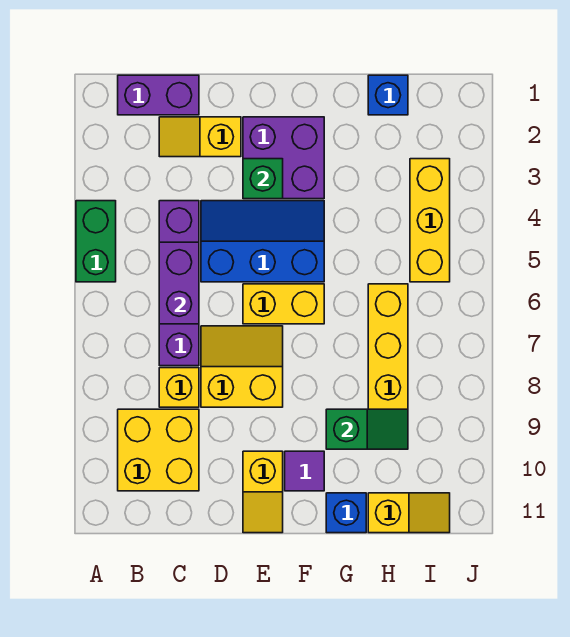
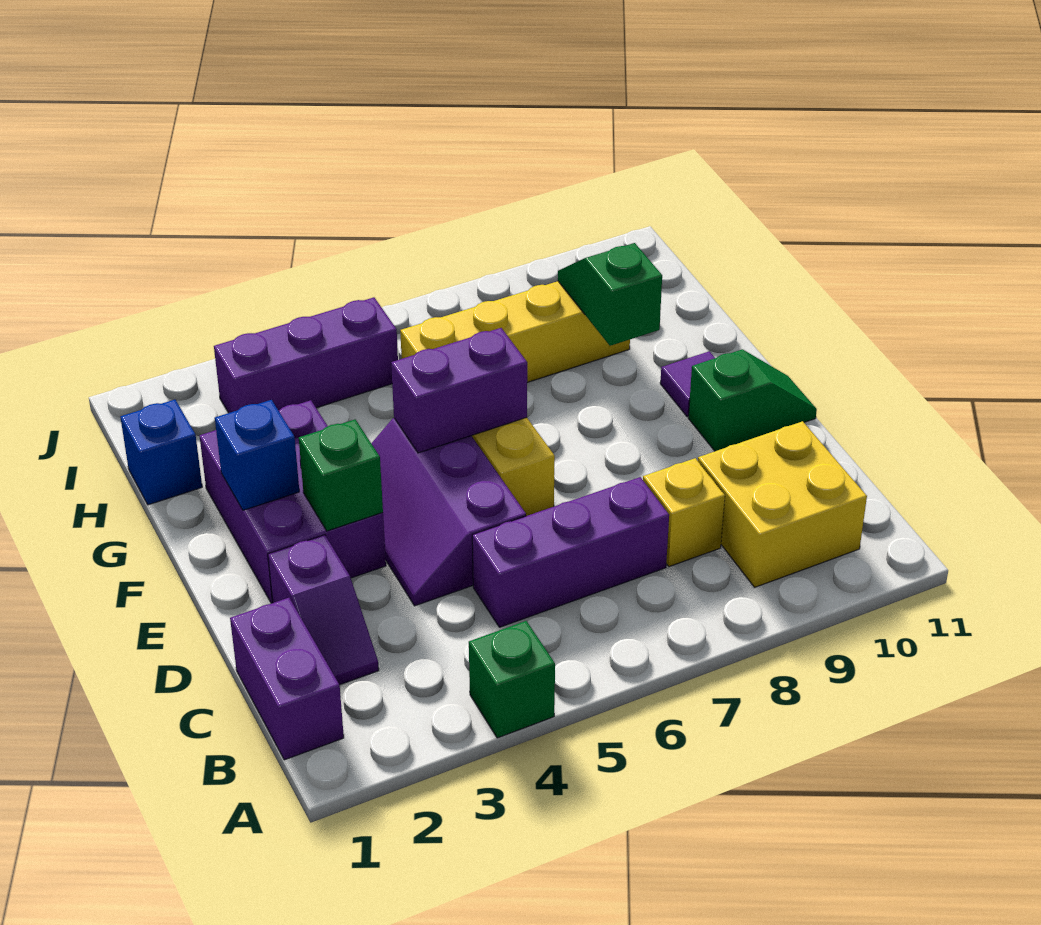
green 1x2 brick [76,201,116,282] -> green 1x1 brick [469,621,555,738]
yellow 1x2 slope [159,117,241,157] -> purple 1x2 slope [268,535,379,685]
purple 1x4 brick [159,201,199,366] -> purple 1x3 brick [472,477,669,627]
purple 1x2 brick [159,242,199,324] -> purple 1x2 brick moved to [391,328,527,453]
blue 2x3 slope [201,201,324,282] -> purple 2x3 slope [371,418,526,606]
yellow 2x2 slope [201,326,283,407] -> none
purple 2x2 brick [243,117,324,199] -> purple 2x3 brick [200,400,386,603]
yellow 1x2 slope [243,451,283,533] -> green 1x2 slope [688,349,817,451]
blue 1x1 brick [326,493,366,533] -> blue 1x1 brick moved to [215,400,299,510]
yellow 1x2 slope [368,493,450,533] -> none
yellow 1x3 brick [410,159,450,282] -> purple 1x3 brick [214,297,398,413]

